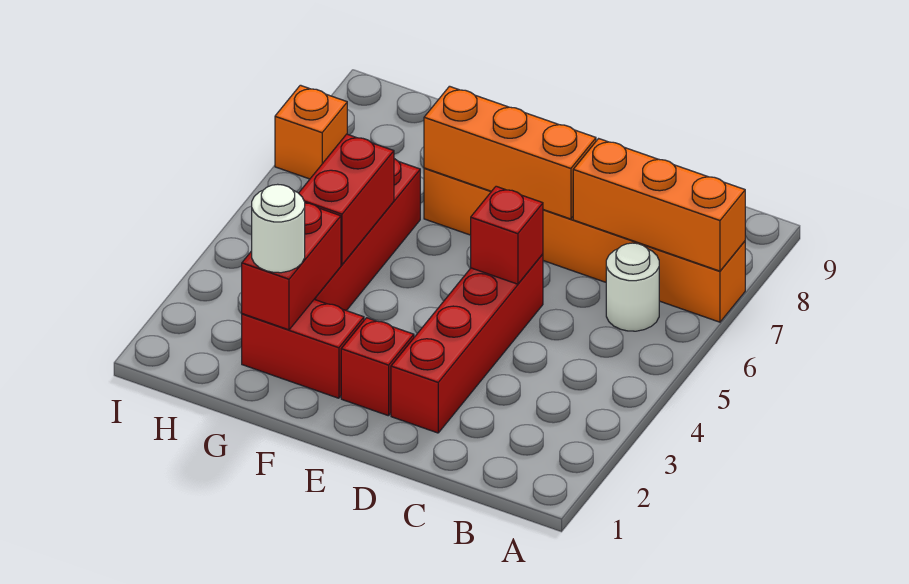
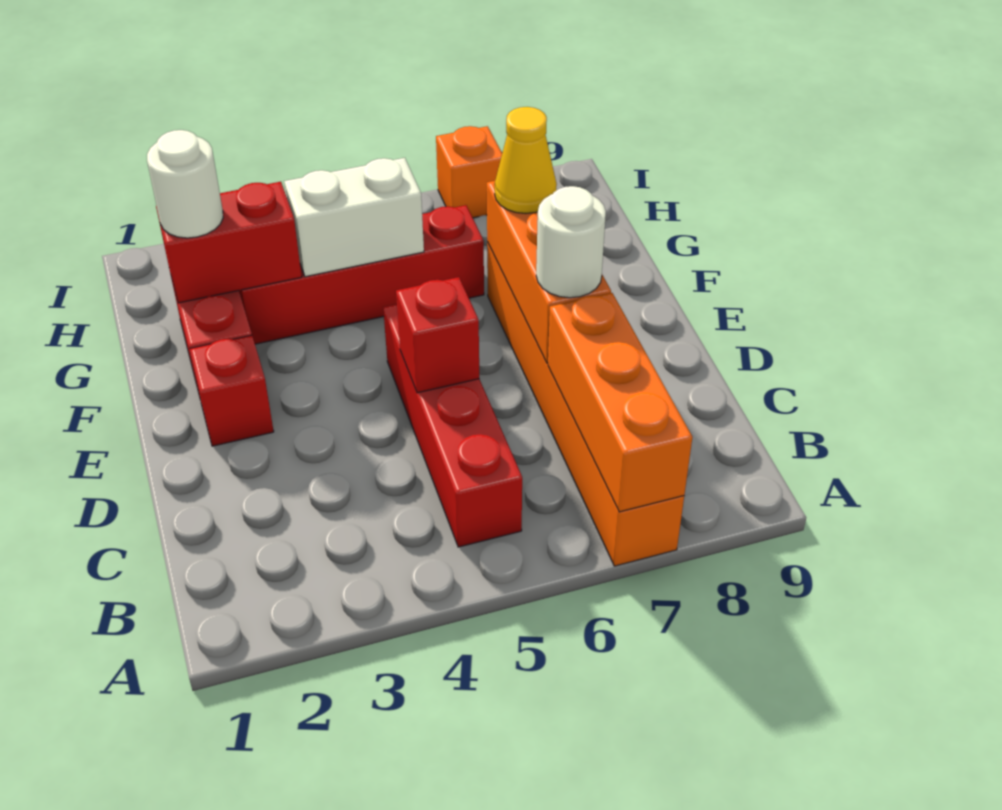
white 1x1 round brick [606,243,659,331] -> white 1x1 round brick moved to [536,186,606,298]
red 1x4 brick [391,254,543,433] -> red 1x4 brick turned to [383,304,522,547]
none -> yellow 1x1 cone [495,107,557,214]
red 1x2 brick [299,134,394,265] -> white 1x2 brick [284,158,424,277]

